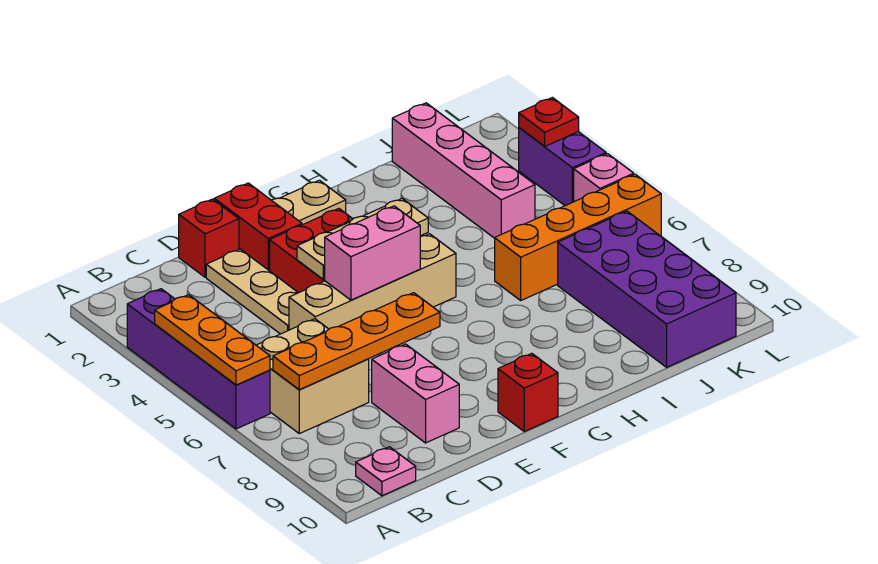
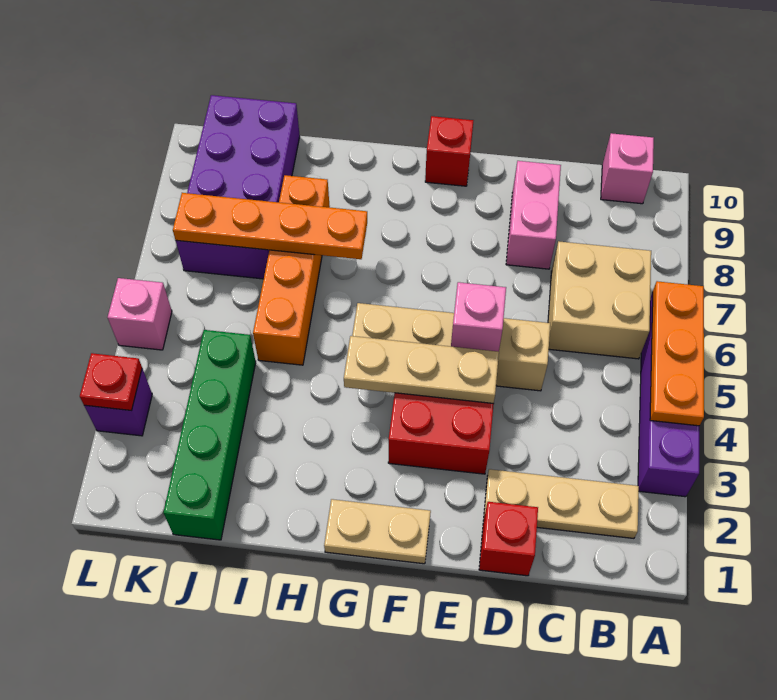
orange 1x4 plate [273,293,440,390] -> orange 1x4 plate moved to [173,193,367,259]
pink 1x1 plate [356,447,416,496] -> pink 1x1 brick [601,133,654,204]
tan 1x3 plate [206,249,298,334] -> tan 1x3 plate turned to [484,469,639,538]
red 1x2 brick [214,183,302,271] -> none
pink 1x2 brick [325,206,420,300] -> pink 1x1 brick [451,282,506,352]
orange 1x4 brick [495,174,661,300] -> orange 1x4 brick turned to [253,175,330,365]
pink 1x4 brick [392,103,535,238] -> green 1x4 brick [163,330,256,540]
purple 1x2 brick [519,128,606,206] -> purple 1x1 brick [84,368,152,436]

